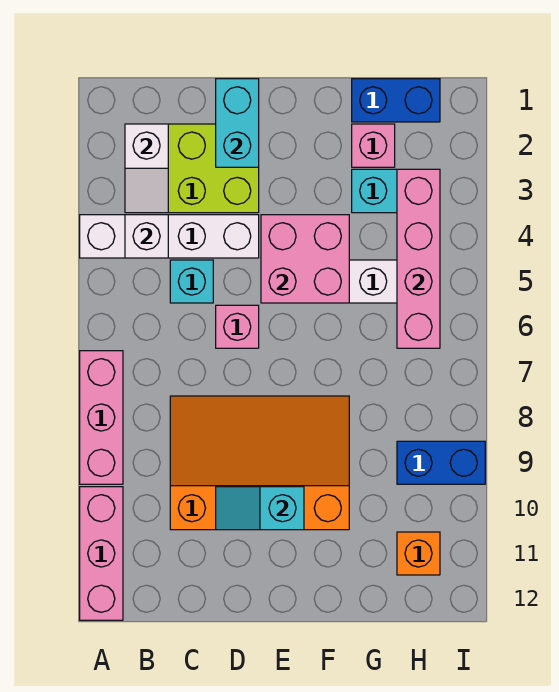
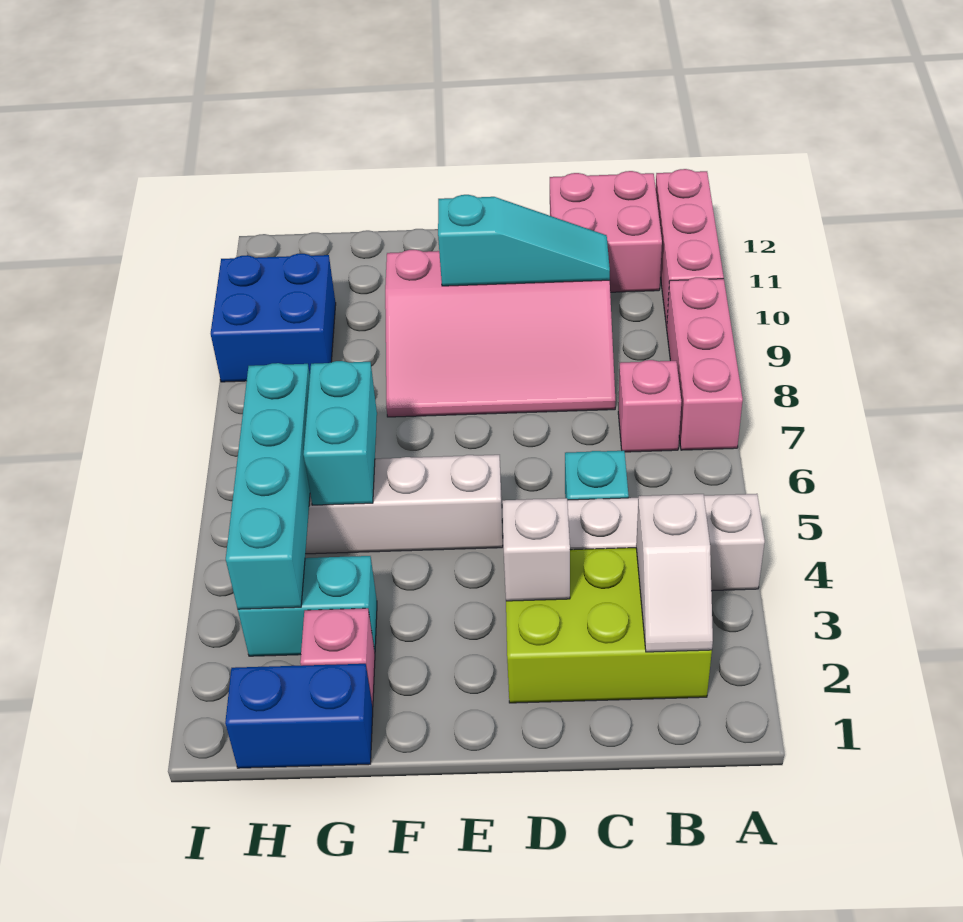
white 1x2 slope [125,124,168,213] -> white 1x2 slope turned to [636,494,713,652]
white 1x1 brick [125,215,168,258] -> white 1x1 brick moved to [502,498,570,601]
orange 3x4 slope [170,396,349,530] -> pink 3x4 slope [385,250,615,417]
cyan 1x2 brick [216,79,259,167] -> cyan 1x2 brick moved to [304,361,377,505]
pink 1x1 brick [216,305,259,348] -> pink 1x1 brick moved to [618,360,681,452]
cyan 1x2 slope [216,487,304,530] -> cyan 1x3 slope [438,195,610,286]
pink 2x2 brick [261,215,349,303] -> pink 2x2 brick moved to [550,171,662,292]
pink 1x4 brick [397,169,440,348] -> cyan 1x4 brick [226,363,310,609]
blue 1x2 brick [397,441,485,484] -> blue 2x2 brick [211,254,336,382]
orange 1x1 brick [397,532,440,575] -> none

